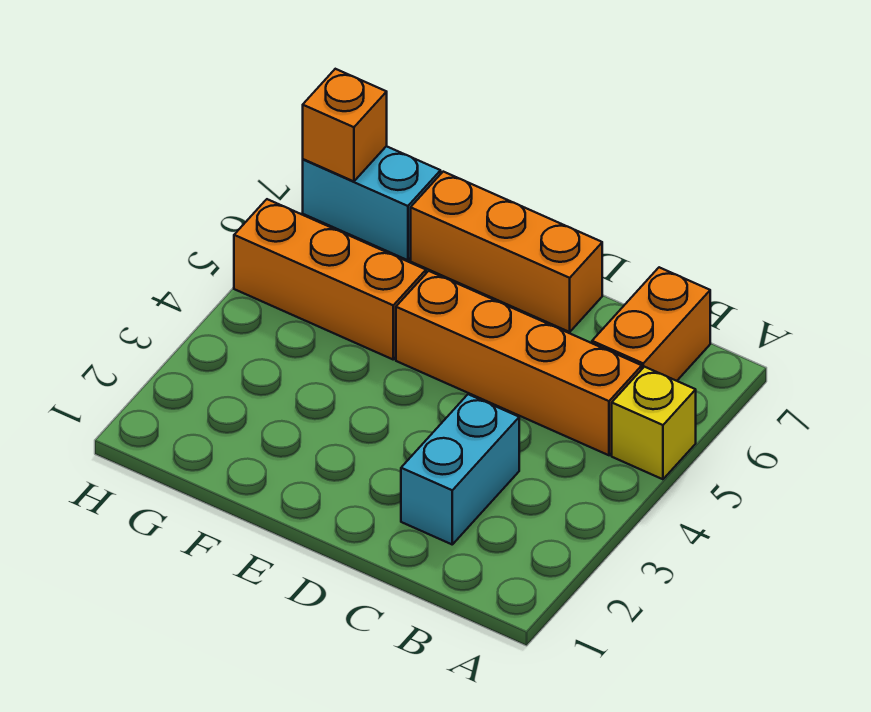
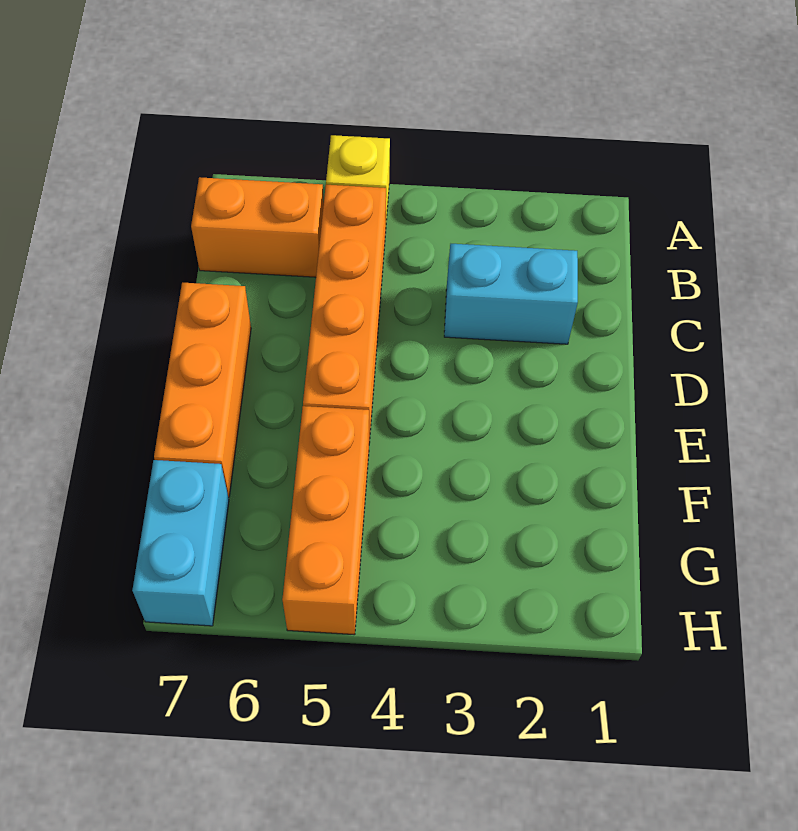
orange 1x1 brick [303,69,387,181] -> none

